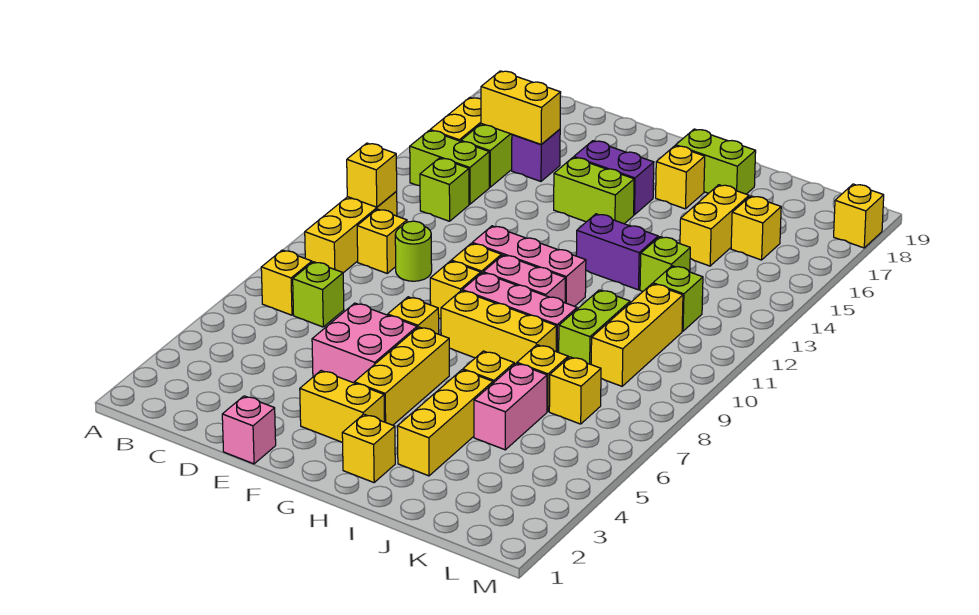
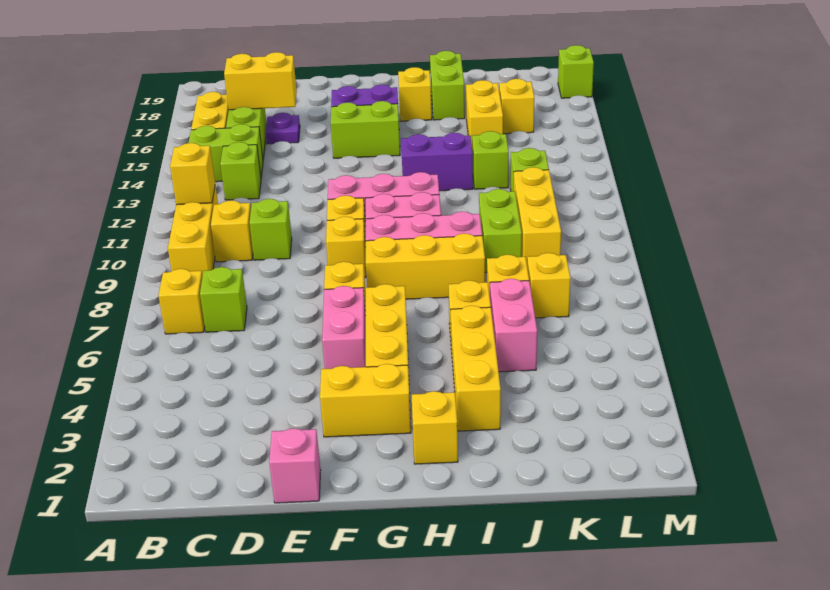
lime 1x1 round brick [395,221,432,281] -> lime 1x1 brick [250,199,292,260]
purple 1x1 brick [512,129,560,181] -> purple 1x1 plate [266,113,300,144]
pink 2x2 brick [312,303,417,383] -> pink 1x2 brick [322,286,366,369]
lime 1x2 brick [676,129,756,194] -> lime 1x2 brick turned to [430,51,465,120]
yellow 1x1 brick [834,184,884,248] -> lime 1x1 brick [558,45,594,98]

